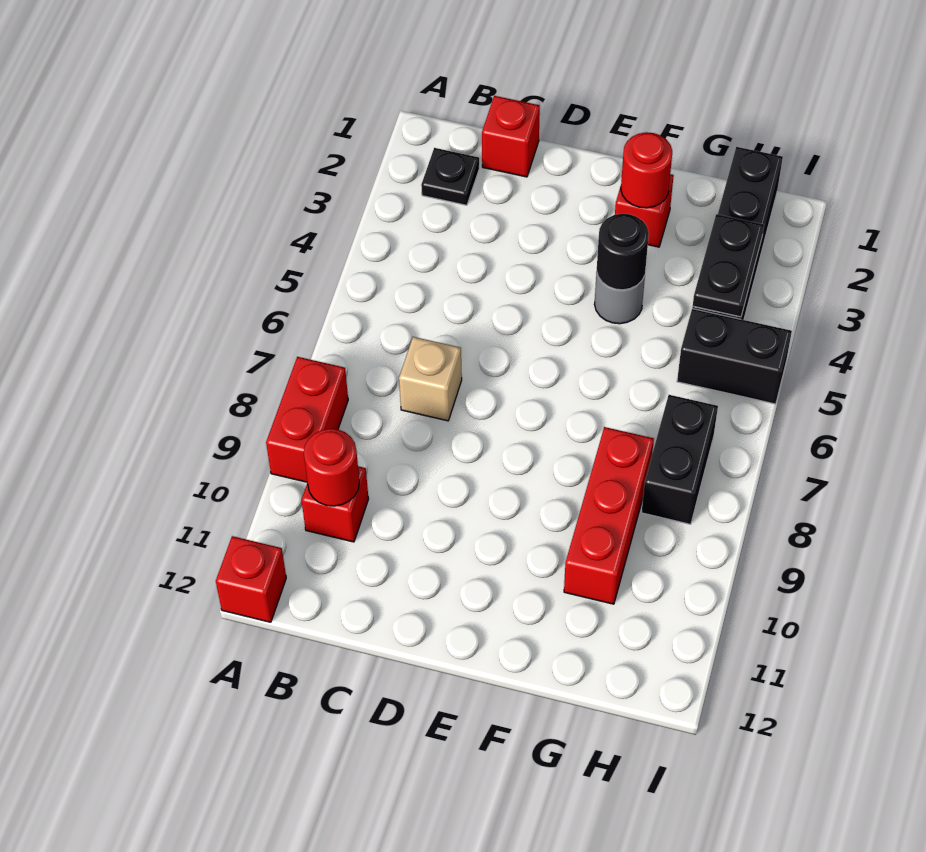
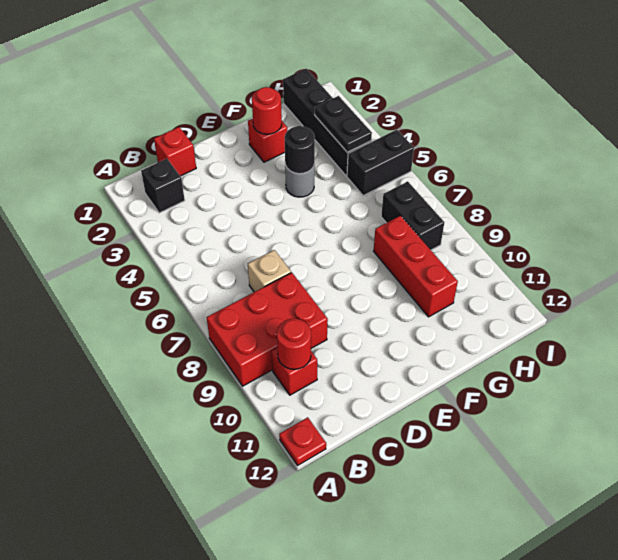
red 1x2 brick [266,357,348,482] -> red 2x3 brick [207,273,328,386]
red 1x1 brick [216,536,286,622] -> red 1x1 plate [279,417,326,465]
black 1x1 plate [421,148,479,205] -> black 1x1 brick [141,159,185,213]

